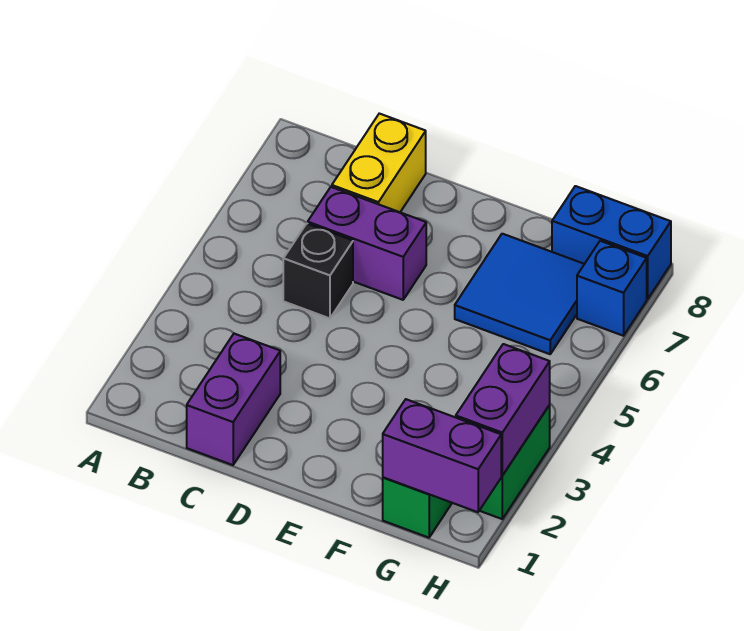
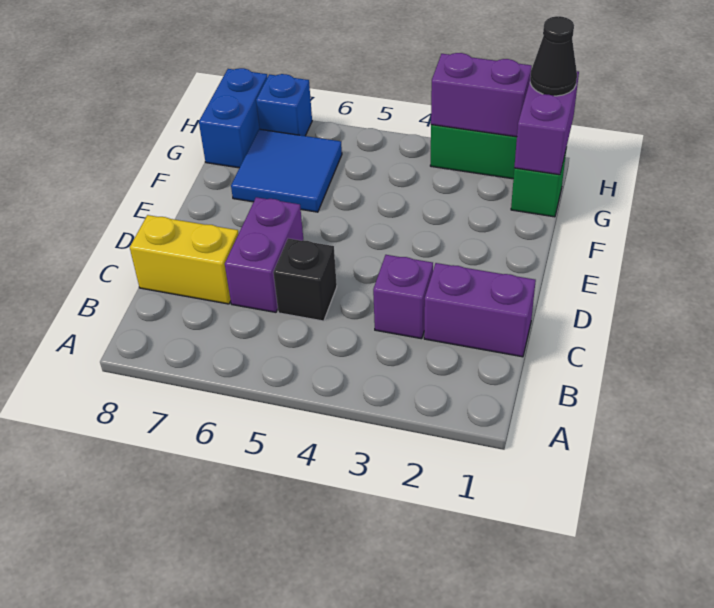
none -> purple 1x1 brick [373,255,433,339]
none -> black 1x1 cone [530,16,577,96]

